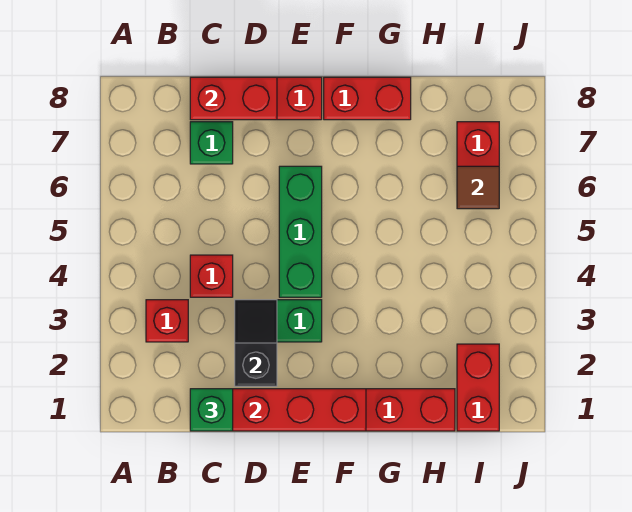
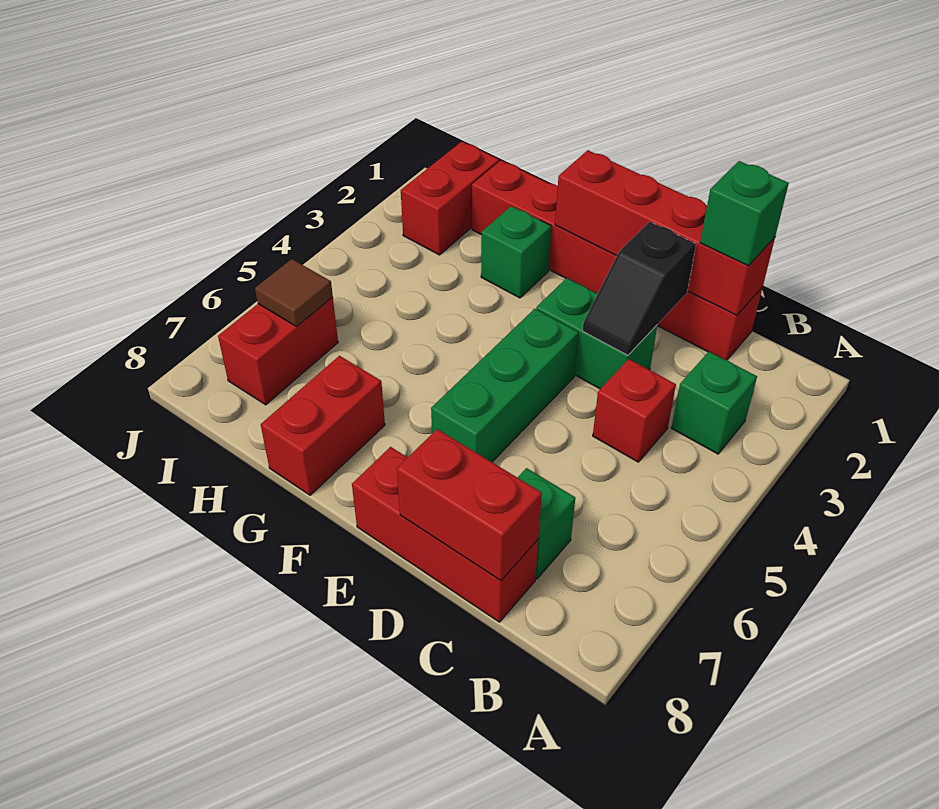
red 1x1 brick [146,300,188,342] -> green 1x1 brick [671,352,757,454]
red 1x2 brick [324,77,411,120] -> red 1x2 brick turned to [261,356,385,495]
none -> green 1x1 brick [481,206,551,298]

